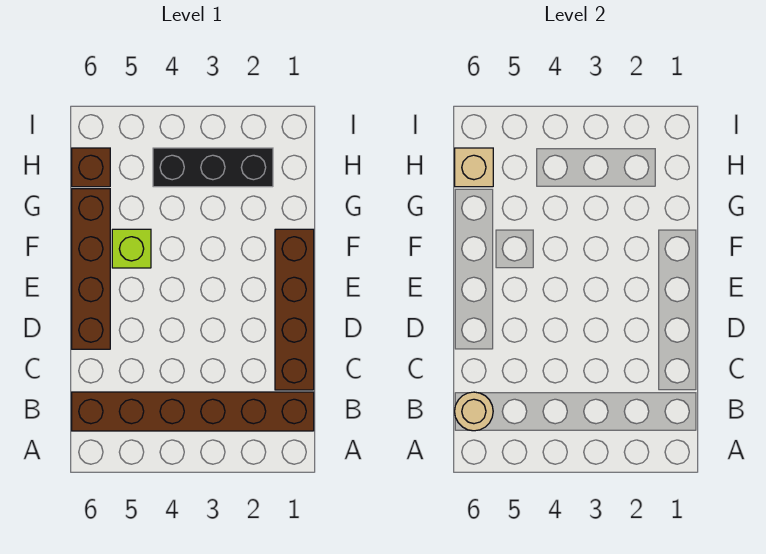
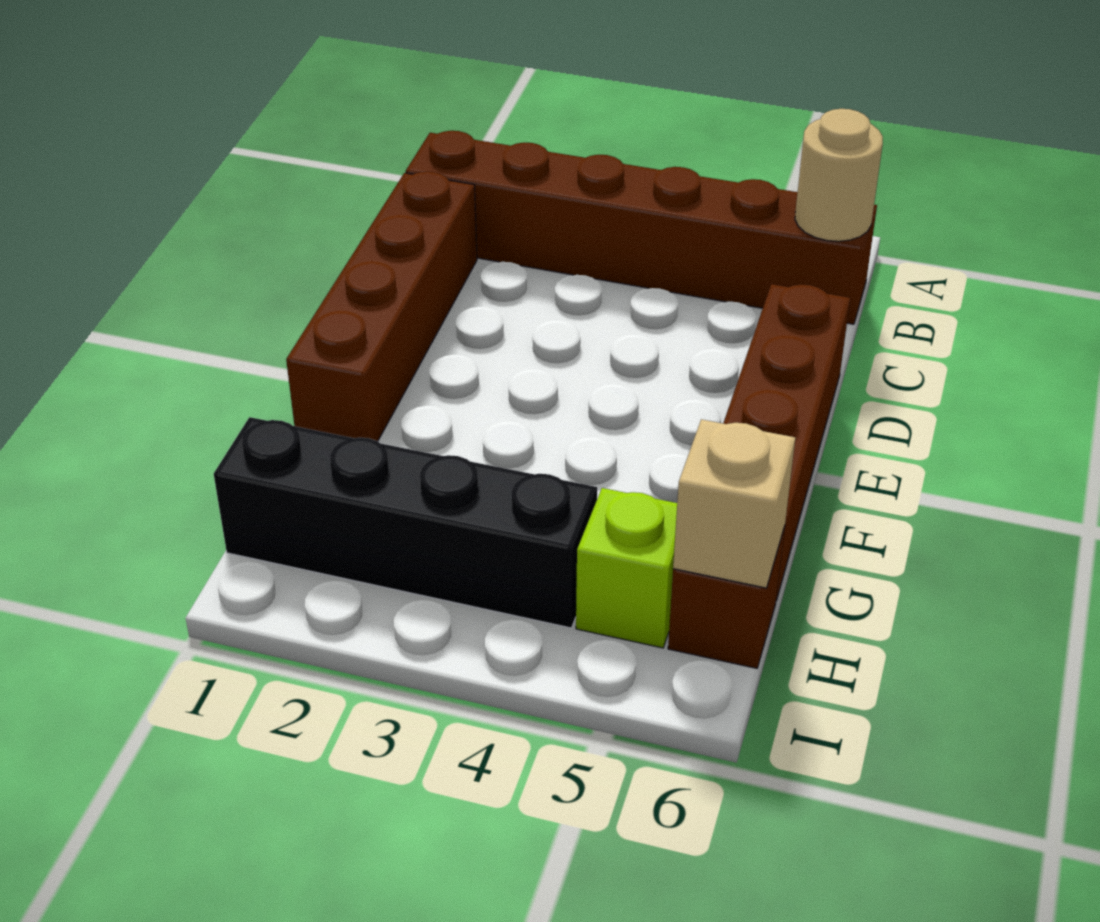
lime 1x1 brick [112,229,151,268] -> lime 1x1 brick moved to [576,488,677,648]
black 1x3 brick [153,148,273,187] -> black 1x4 brick [214,417,597,628]

